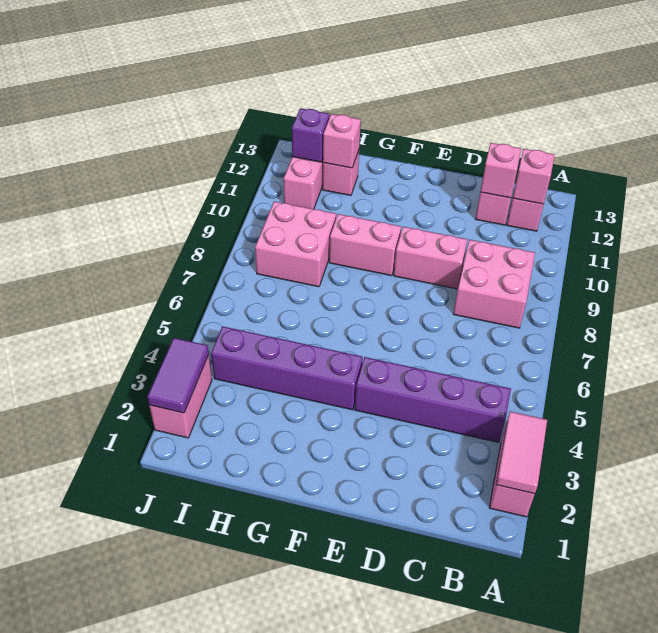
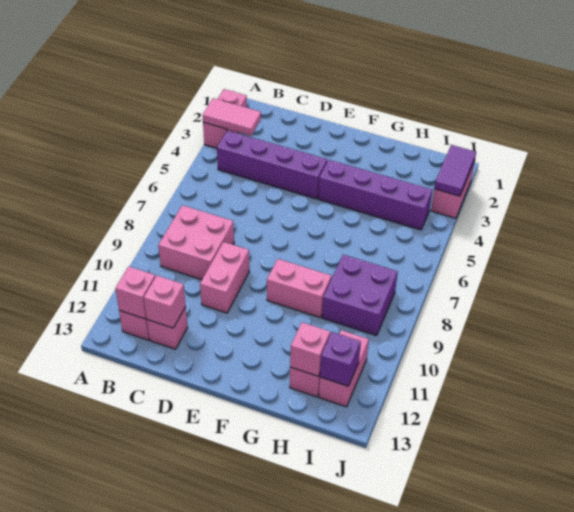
pink 1x2 tile [496,411,547,494] -> pink 1x2 tile turned to [203,98,261,136]
pink 1x2 brick [394,227,467,289] -> pink 1x2 brick turned to [200,242,249,313]
pink 2x2 brick [255,201,336,287] -> purple 2x2 brick [322,255,398,336]

